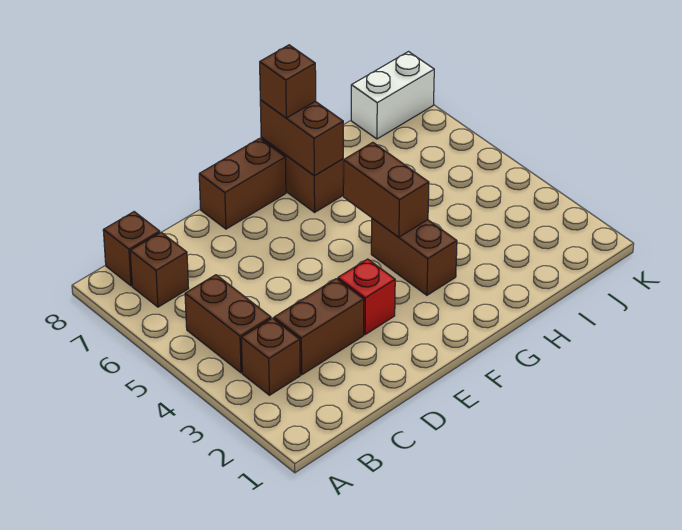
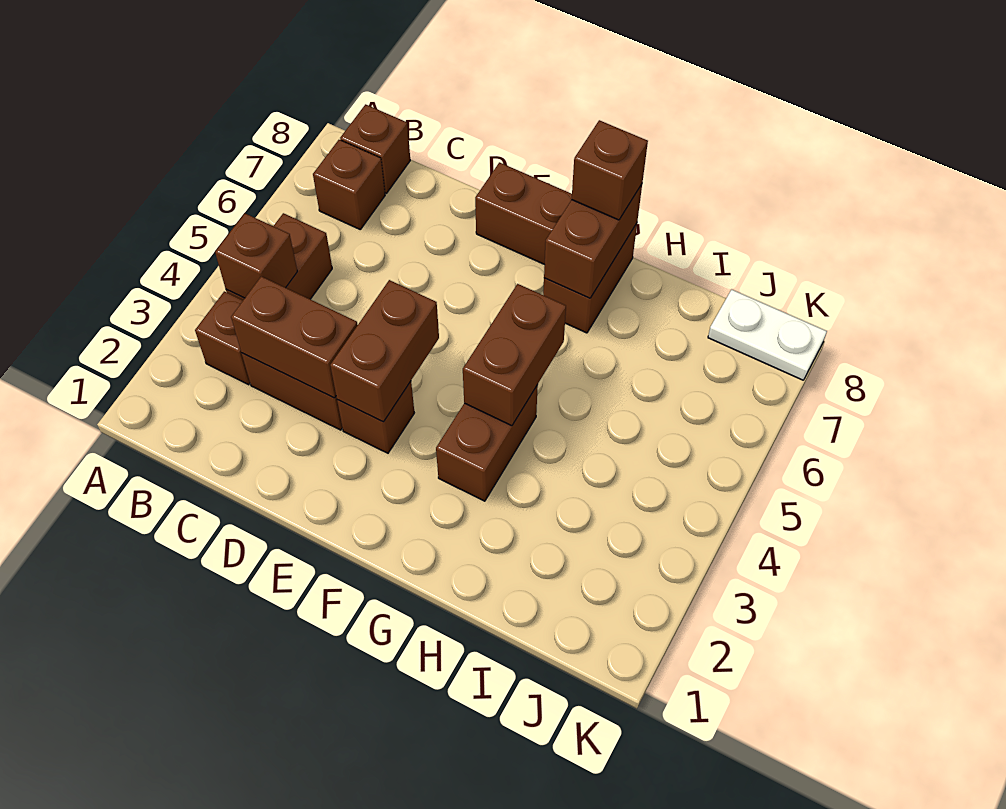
none -> brown 1x1 brick [215,213,298,298]
none -> brown 1x2 brick [231,276,357,398]
red 1x1 brick [338,259,395,335] -> brown 1x1 brick [337,381,414,453]
none -> brown 1x2 brick [330,280,439,422]
white 1x2 brick [351,52,434,139] -> white 1x2 plate [708,289,827,380]

